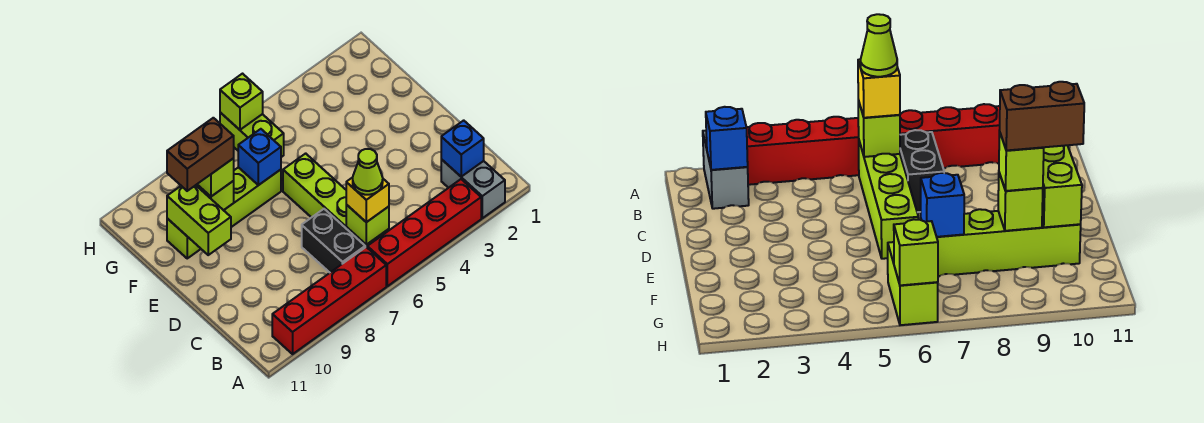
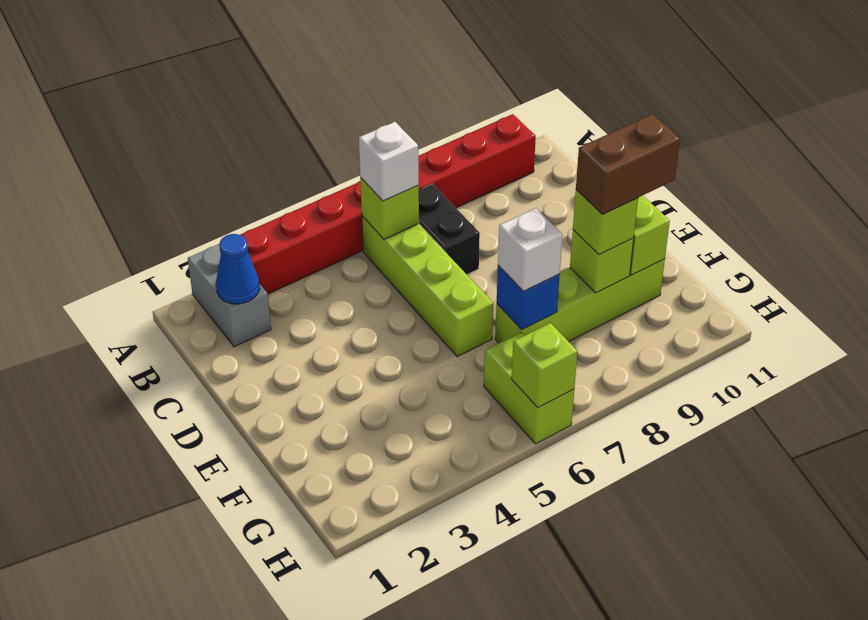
blue 1x1 brick [441,120,484,177] -> blue 1x1 cone [216,234,260,304]
yellow 1x1 brick [346,177,389,222] -> white 1x1 brick [359,122,419,201]
lime 1x1 cone [353,149,383,195] -> none
none -> white 1x1 brick [498,208,562,291]

